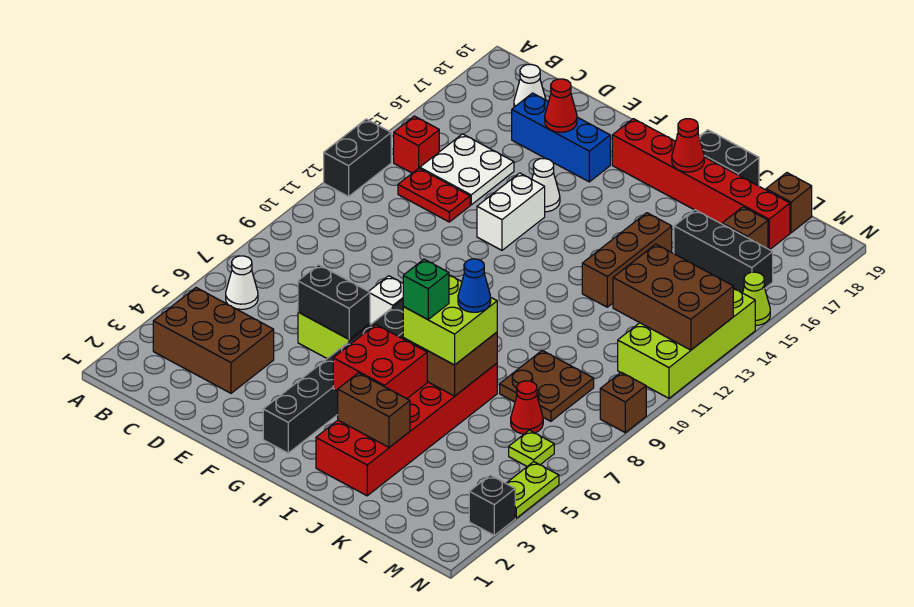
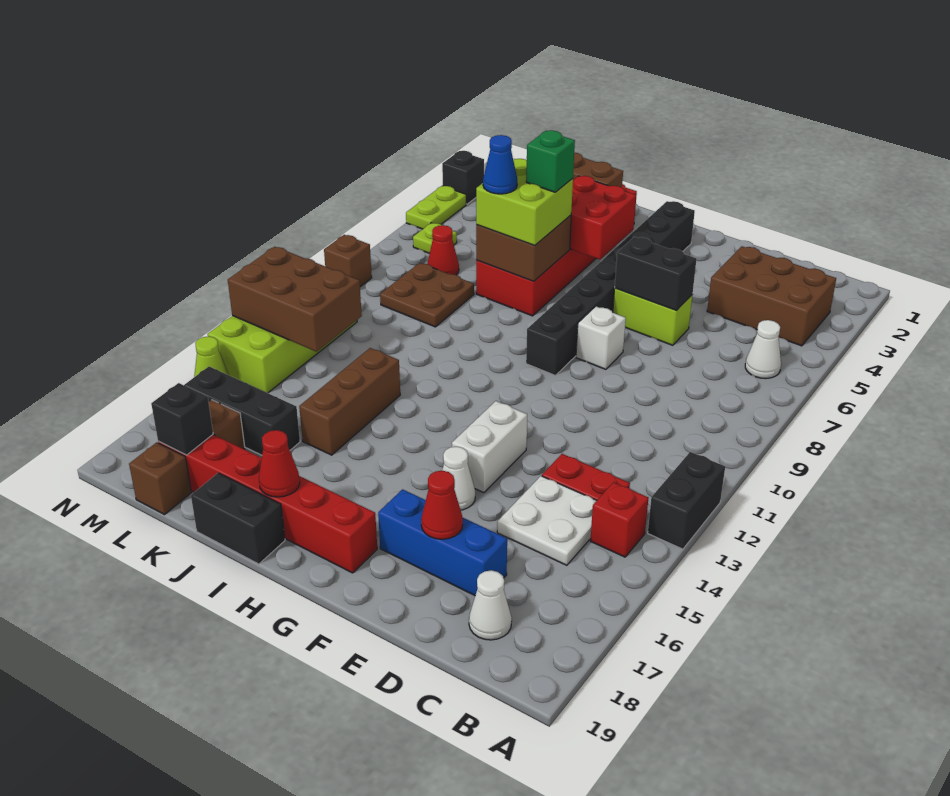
none -> black 1x1 brick [151,383,213,455]

